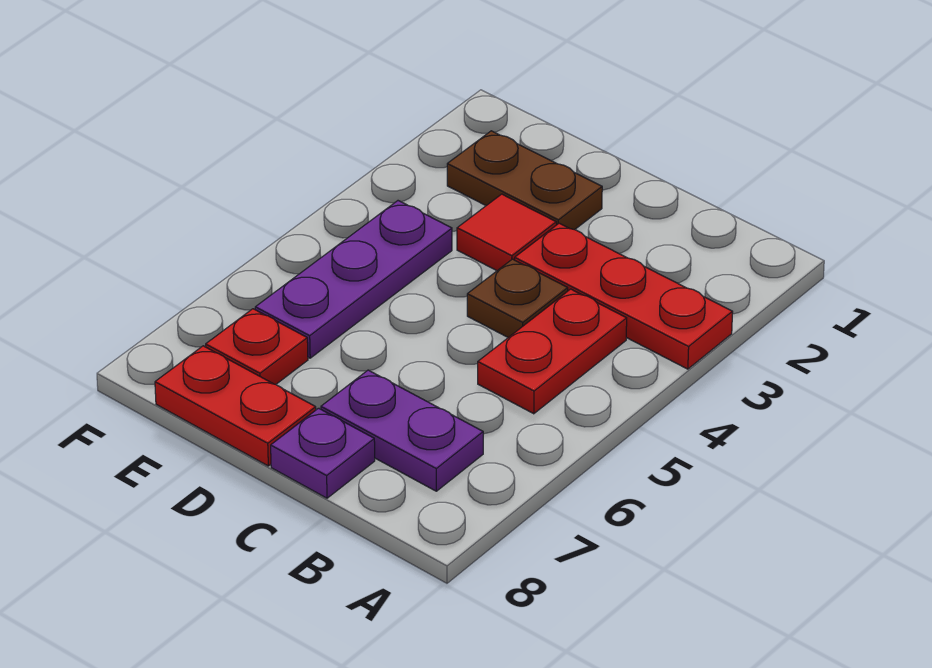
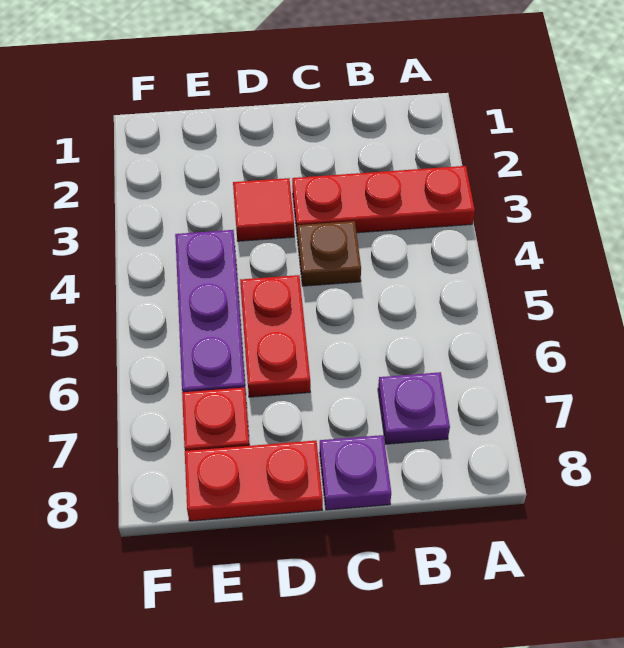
red 1x2 plate [478,289,627,414] -> red 1x2 plate moved to [240,275,310,397]
purple 1x2 plate [321,370,483,491] -> purple 1x1 plate [378,372,450,444]
brown 1x2 plate [447,131,602,230] -> none

